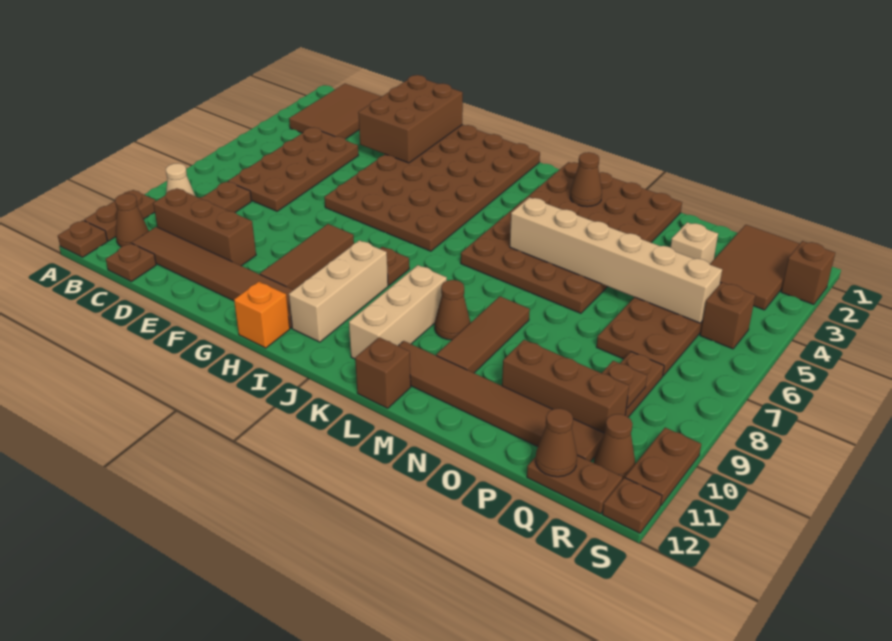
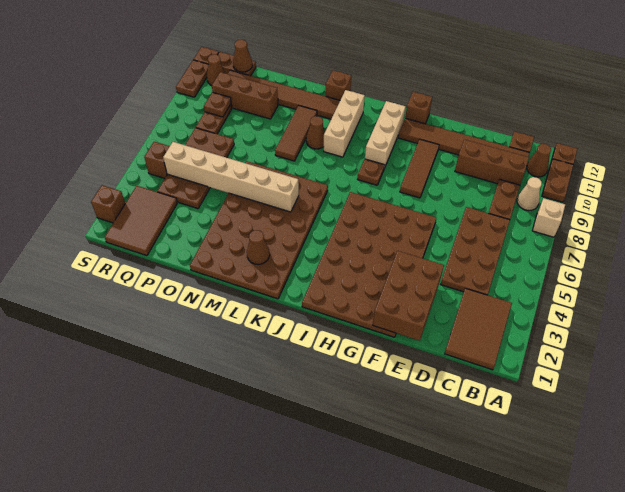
orange 1x1 brick [234,281,290,348] -> brown 1x1 brick [405,92,432,124]
tan 1x1 brick [670,222,718,264] -> tan 1x1 brick moved to [532,198,565,237]

